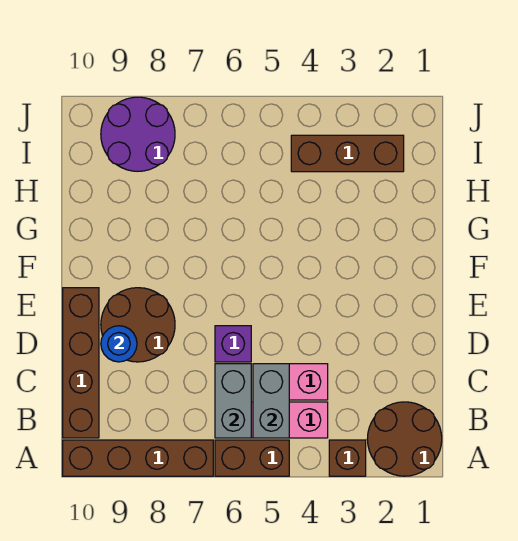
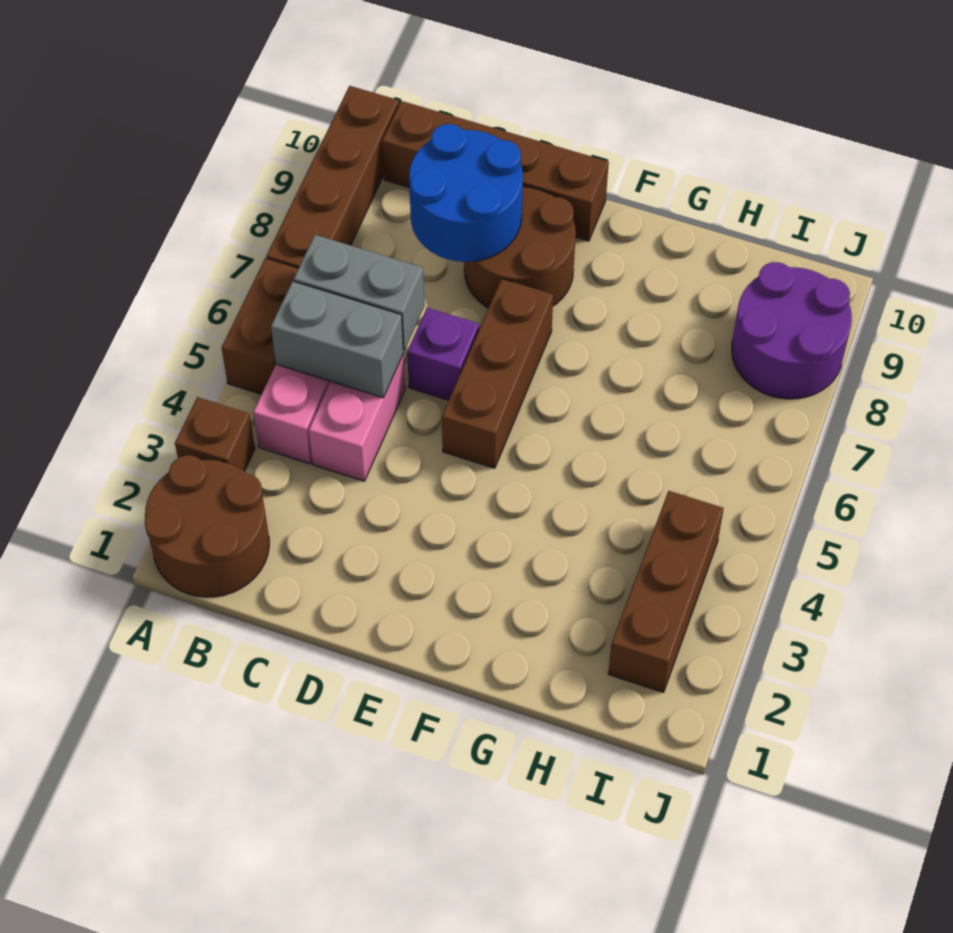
blue 1x1 round brick [101,326,137,362] -> blue 2x2 round brick [409,124,523,262]
none -> brown 1x3 brick [442,279,553,468]

